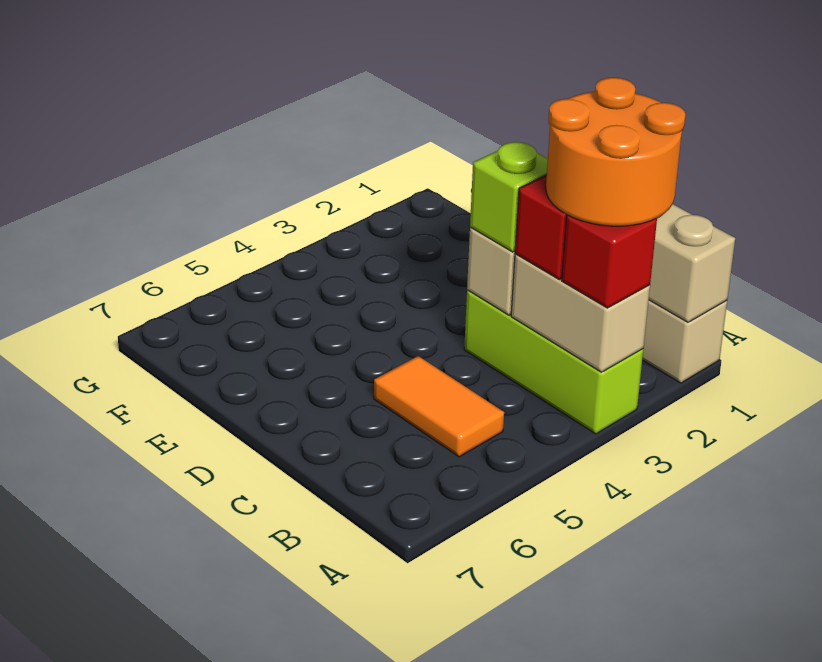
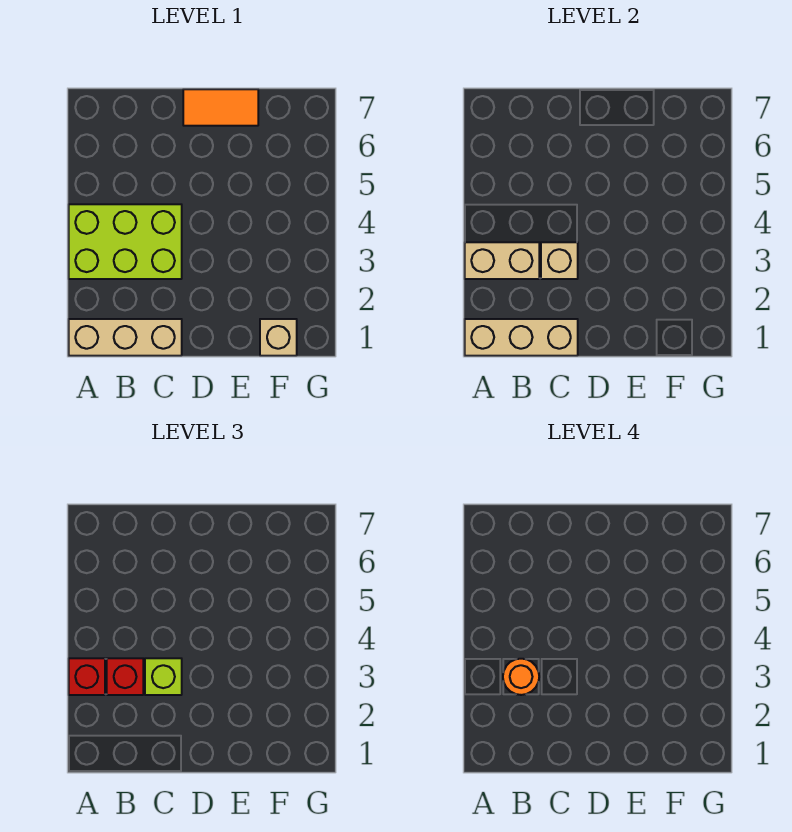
orange 2x2 round brick [546,78,685,226] -> orange 1x1 round brick [503,659,539,695]
lime 1x3 brick [464,290,643,434] -> lime 2x3 brick [69,204,182,279]
orange 1x2 tile [374,356,504,457] -> orange 1x2 tile moved to [183,89,258,126]
none -> tan 1x1 brick [260,319,297,356]

